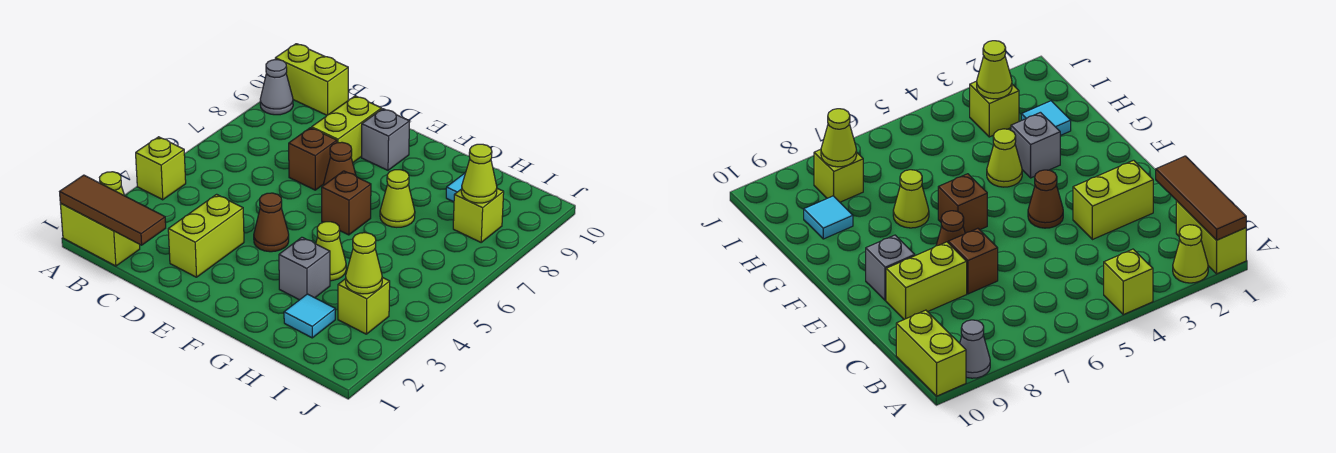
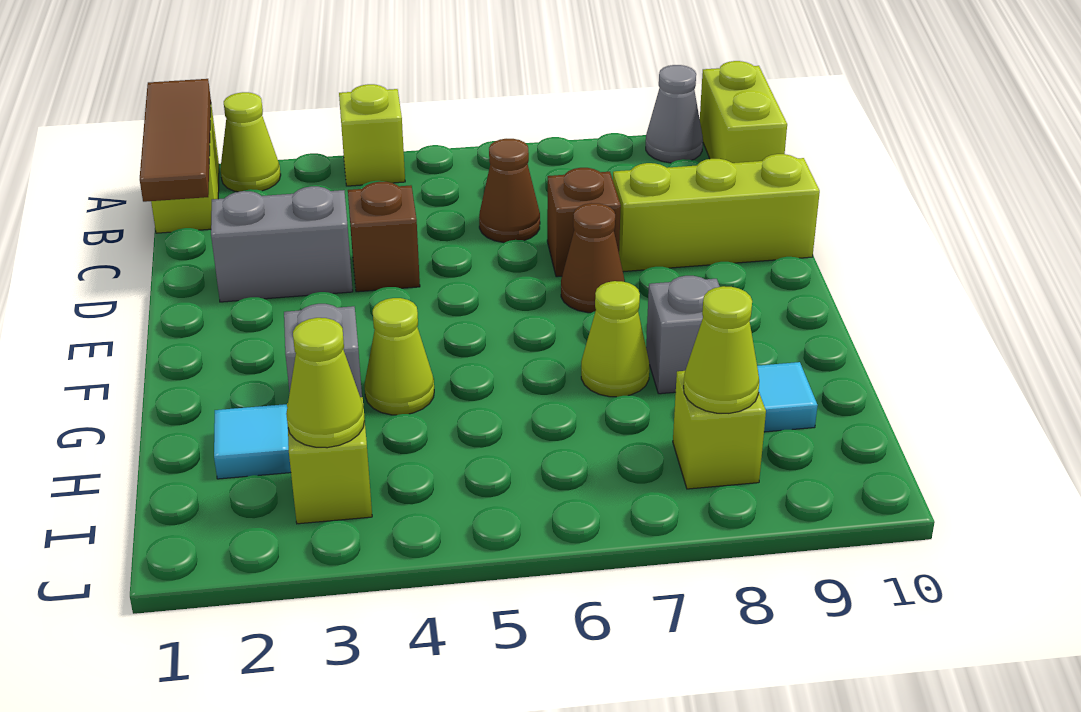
lime 1x2 brick [168,194,244,277] -> grey 1x2 brick [211,186,353,302]
lime 1x2 brick [312,96,382,162] -> lime 1x3 brick [613,154,820,272]
brown 1x1 cone [254,193,289,252] -> brown 1x1 cone moved to [479,139,540,243]
grey 1x1 brick [362,109,410,170] -> grey 1x1 brick moved to [646,276,720,394]
brown 1x1 brick [322,171,371,235] -> brown 1x1 brick moved to [348,182,420,292]

